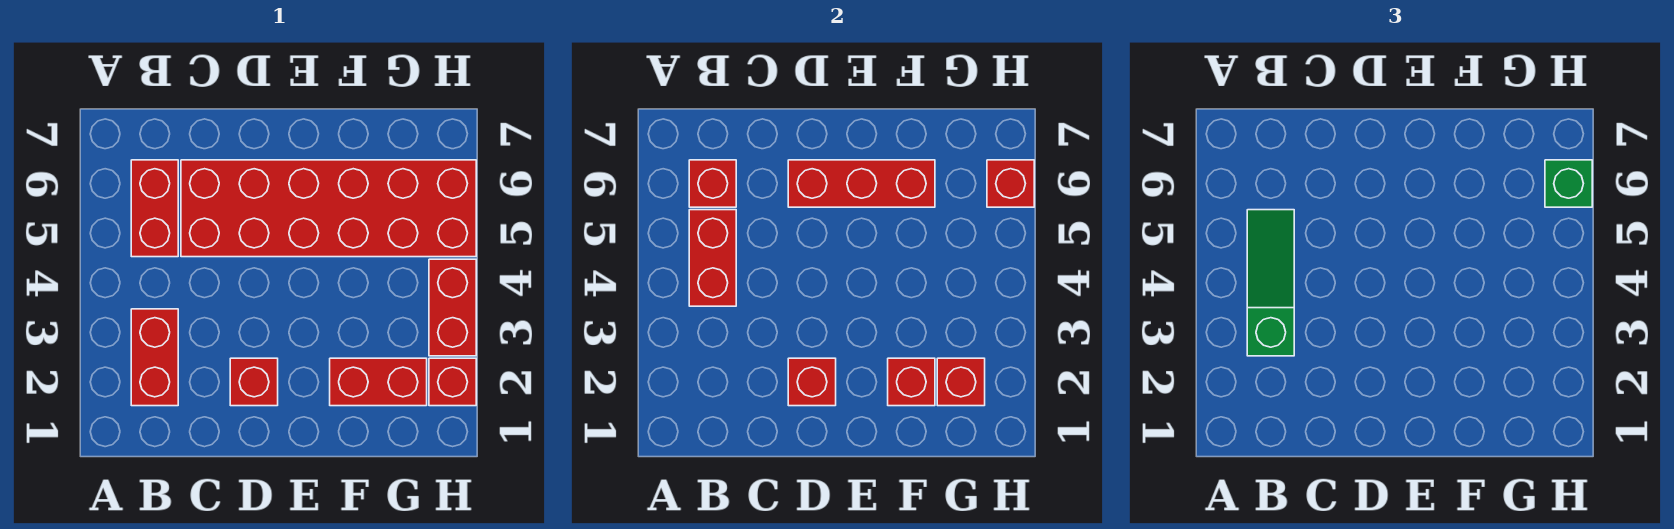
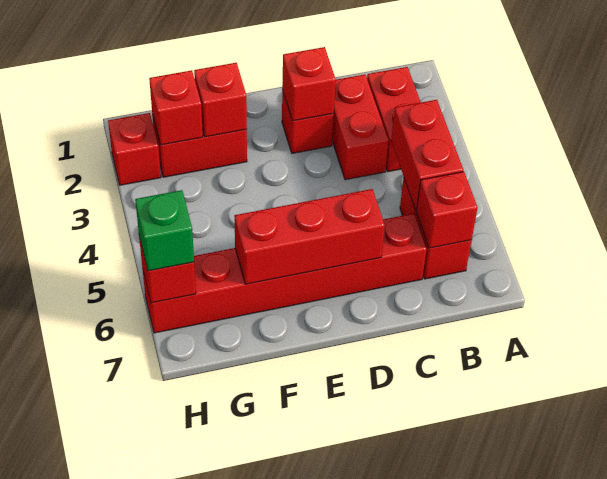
green 1x3 slope [1247,210,1294,356] -> none
red 2x6 brick [181,160,476,257] -> red 1x6 brick [142,214,427,333]
red 1x2 brick [429,259,476,356] -> red 1x2 brick moved to [332,74,389,180]

